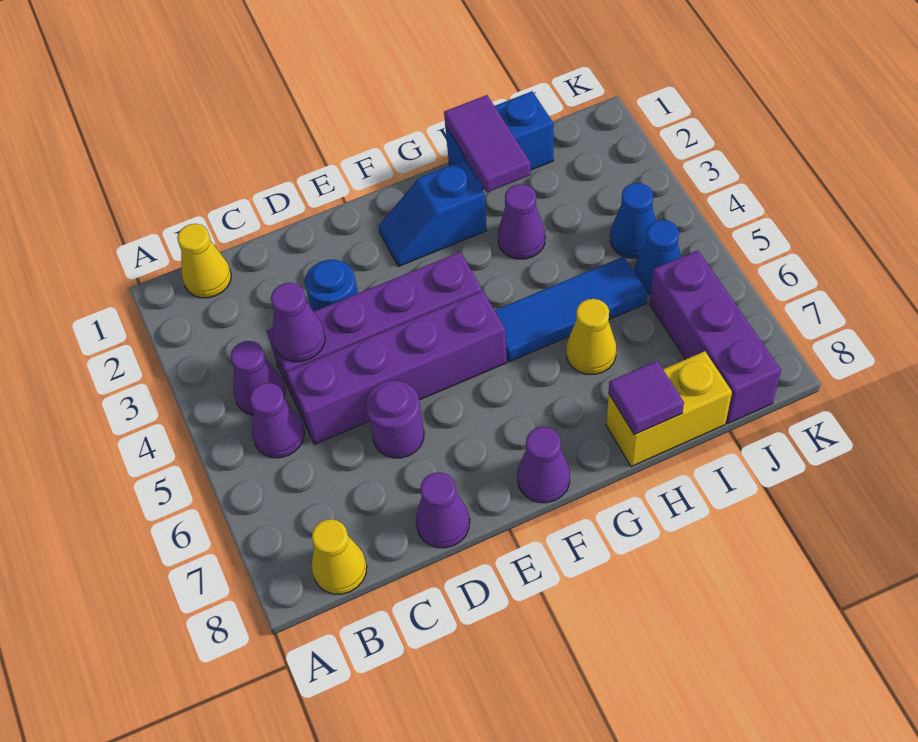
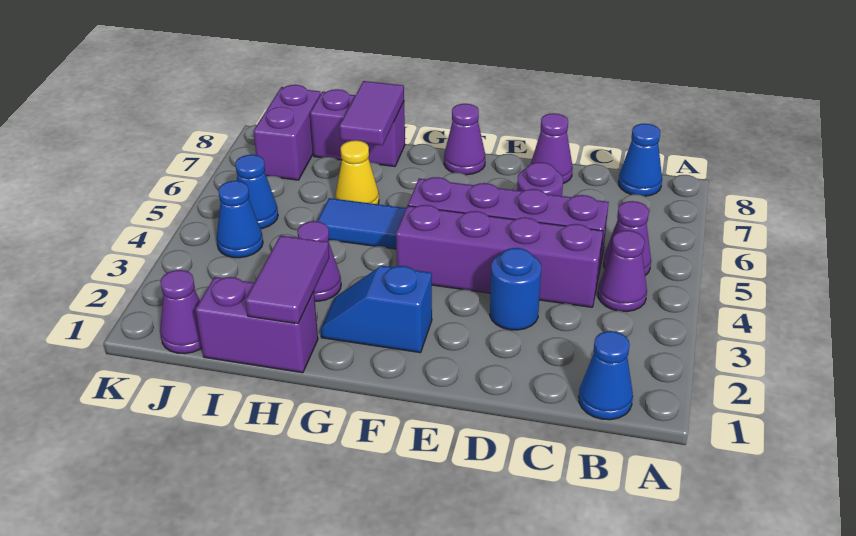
yellow 1x1 cone [177,224,231,298] -> blue 1x1 cone [579,331,633,420]
yellow 1x1 cone [311,519,367,594] -> blue 1x1 cone [618,124,662,196]
purple 1x1 cone [271,283,325,362] -> purple 1x1 cone moved to [160,270,202,354]
blue 1x2 slope [379,160,487,267] -> blue 1x2 slope turned to [321,266,432,353]
blue 1x3 tile [494,256,647,362] -> blue 1x2 tile [317,198,406,249]
blue 1x2 brick [445,91,553,189] -> purple 1x2 brick [196,277,318,373]
yellow 1x2 brick [606,351,732,467] -> purple 1x2 brick [310,89,405,166]
purple 1x1 tile [609,361,684,435] -> purple 1x2 tile [340,81,404,145]
purple 1x3 brick [650,251,781,423] -> purple 1x2 brick [254,85,321,180]

